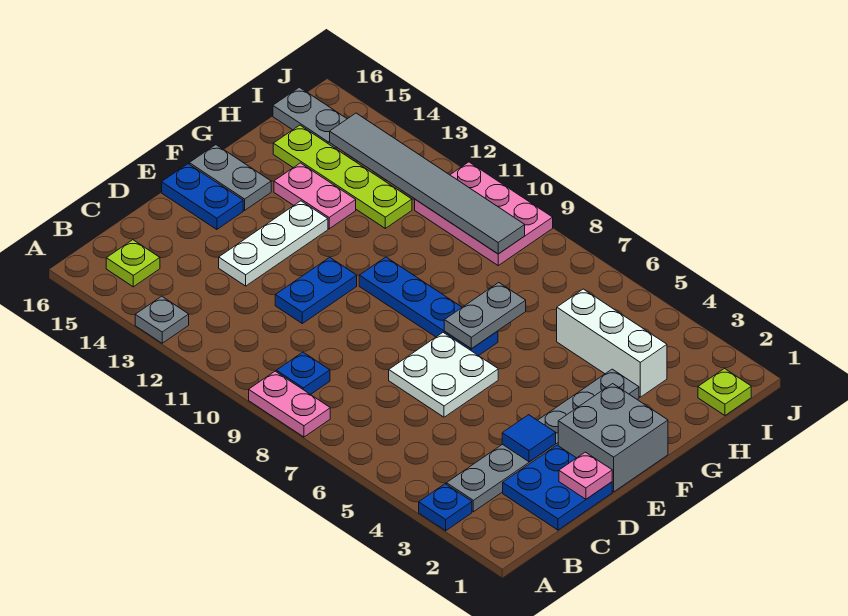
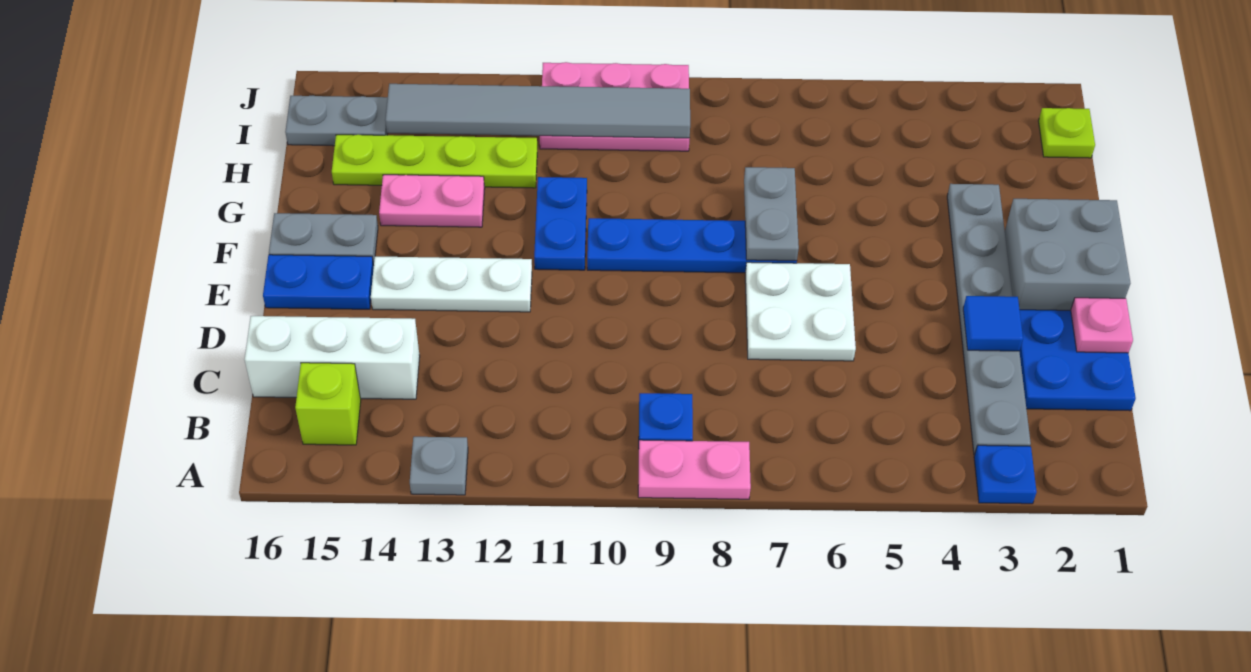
lime 1x1 plate [106,240,160,287] -> lime 1x1 brick [295,363,361,445]
blue 1x2 plate [275,257,357,323] -> blue 1x2 plate moved to [534,177,587,270]
white 1x3 plate [219,201,328,286] -> white 1x3 plate turned to [371,256,532,312]
white 1x3 brick [557,289,667,397] -> white 1x3 brick moved to [244,316,420,399]

